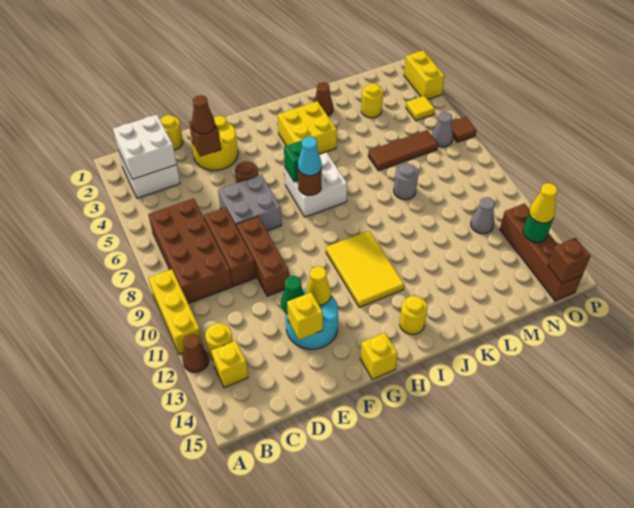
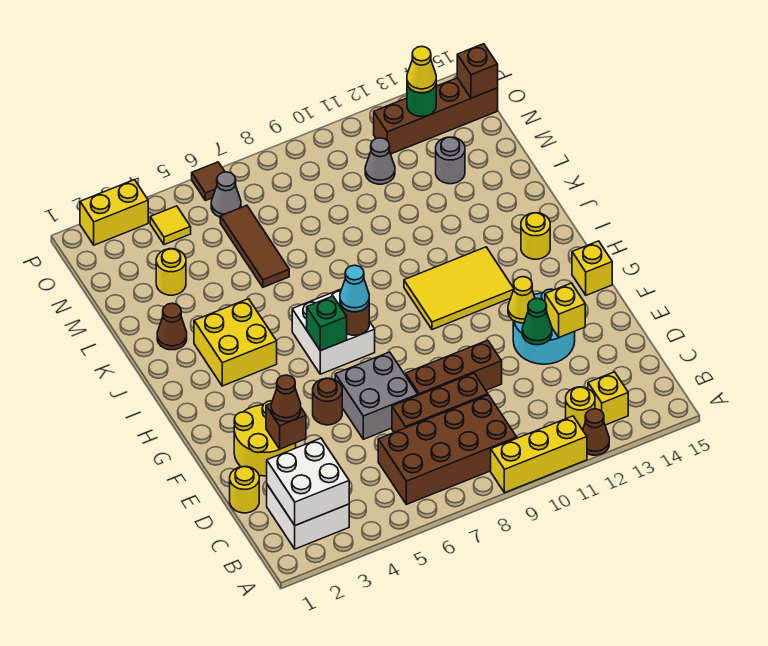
grey 1x1 round brick [394,164,418,200] -> grey 1x1 round brick moved to [436,137,465,184]

